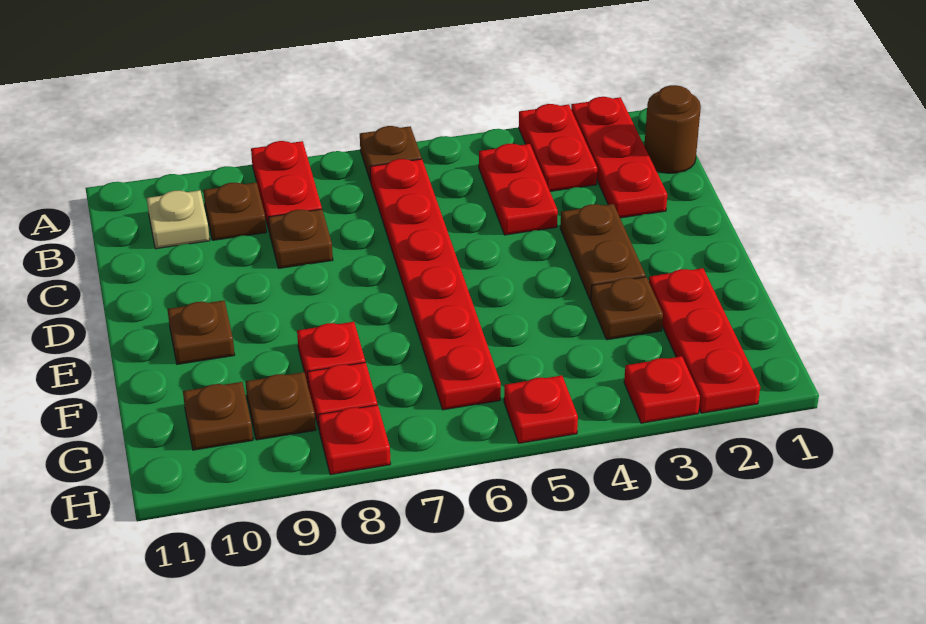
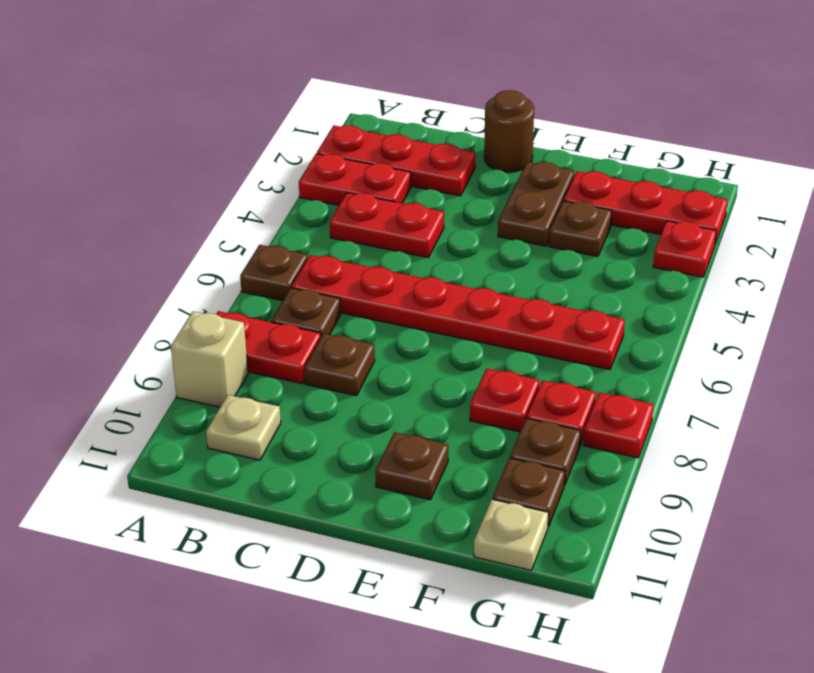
none -> tan 1x1 brick [171,311,248,407]
brown 1x1 round brick [644,85,701,173] -> brown 1x1 round brick moved to [484,90,534,172]
brown 1x1 plate [203,182,266,240] -> brown 1x1 plate moved to [271,288,341,337]
brown 1x2 plate [560,204,646,301] -> brown 1x2 plate turned to [498,162,574,246]
none -> tan 1x1 plate [474,499,549,570]
red 1x1 plate [504,376,578,443] -> none

